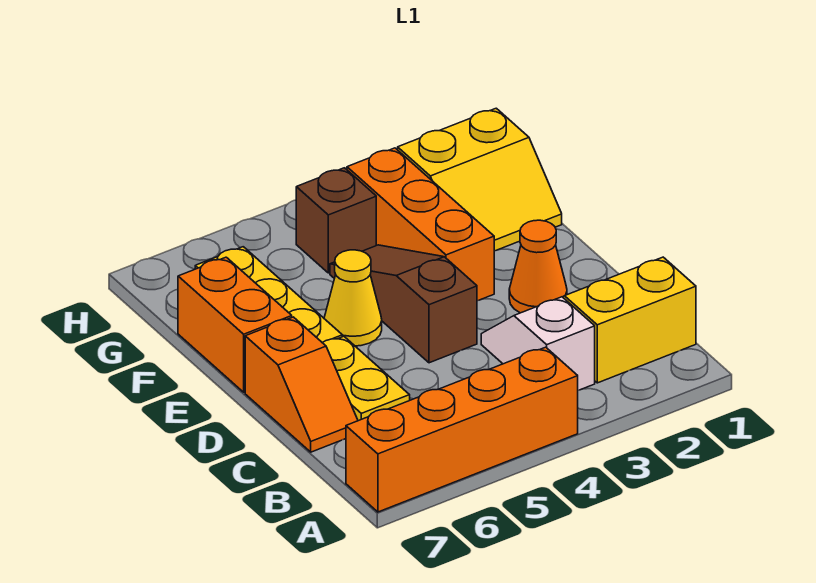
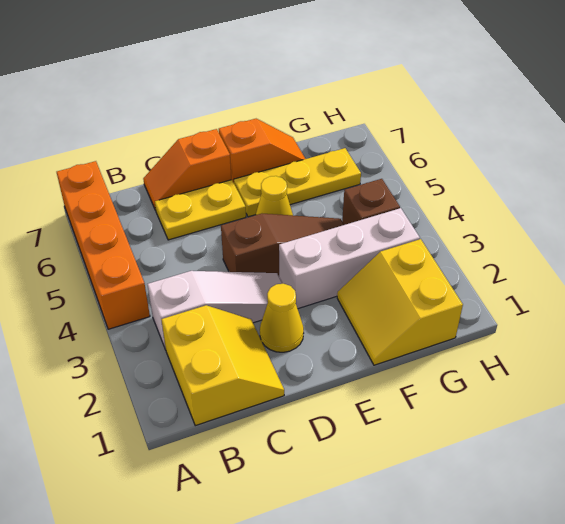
white 1x2 slope [481,297,595,390] -> white 1x3 slope [147,271,283,350]
orange 1x1 cone [509,220,567,313] -> yellow 1x1 cone [260,284,304,352]
orange 1x3 brick [347,148,494,301] -> white 1x3 brick [279,208,420,309]
orange 1x2 brick [178,257,292,392] -> orange 1x2 slope [219,119,305,183]

